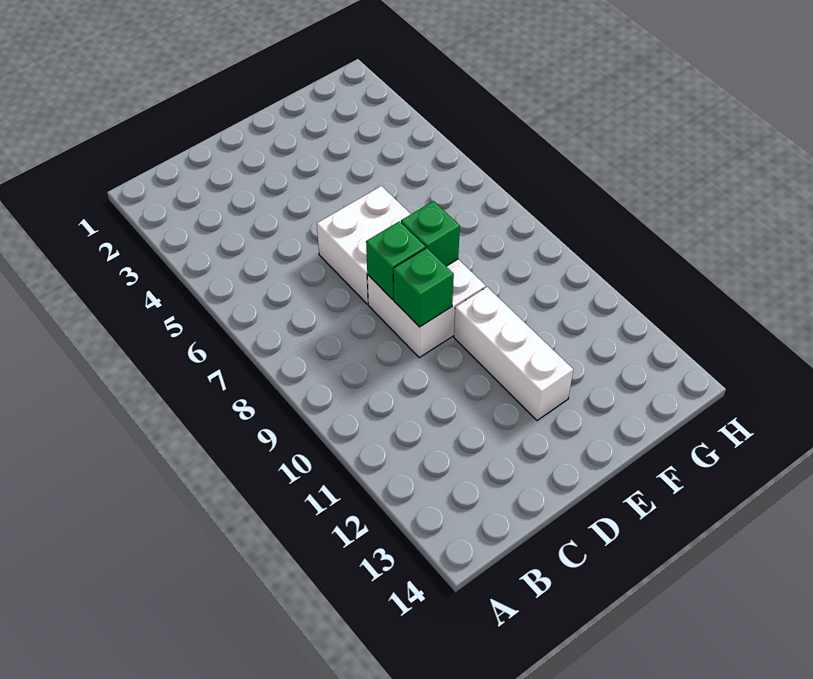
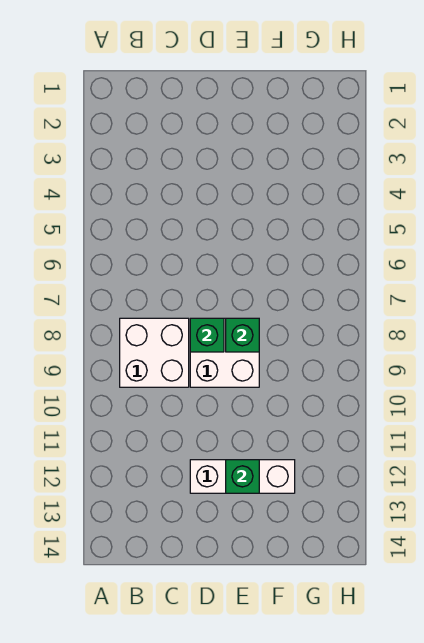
white 2x2 brick [317,186,411,304] -> white 2x2 brick moved to [120,318,189,387]
green 1x1 brick [393,248,454,327] -> green 1x1 brick moved to [226,460,259,493]
white 1x3 brick [454,287,573,420] -> white 1x3 brick turned to [190,460,295,493]

